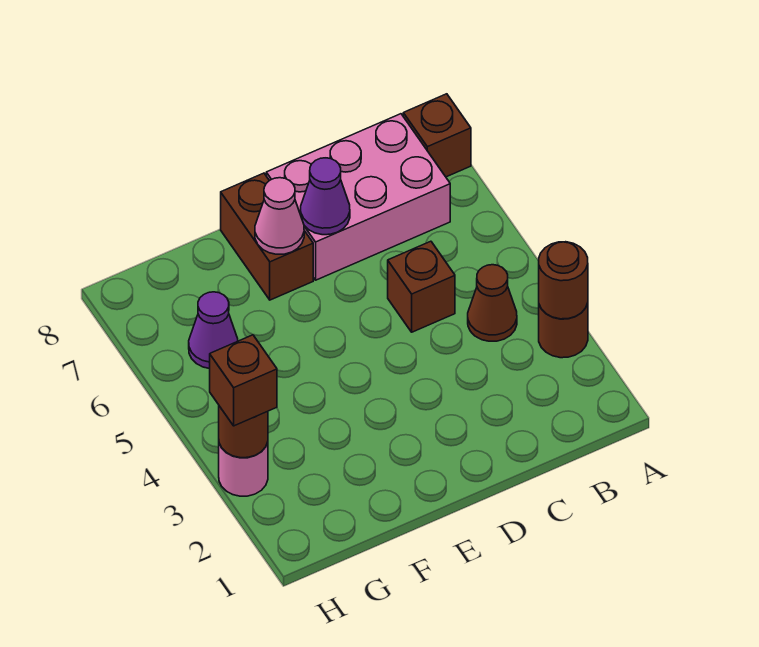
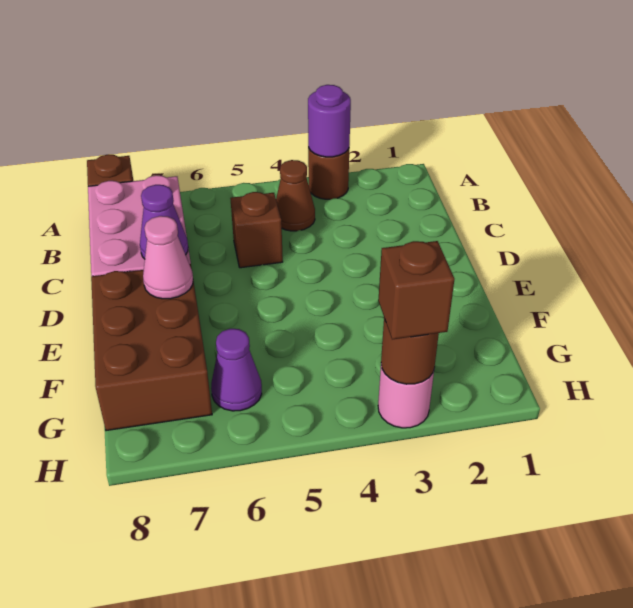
brown 1x1 round brick [539,242,588,319] -> purple 1x1 round brick [308,85,351,157]
brown 1x2 brick [221,173,313,300] -> brown 2x3 brick [91,264,212,431]

